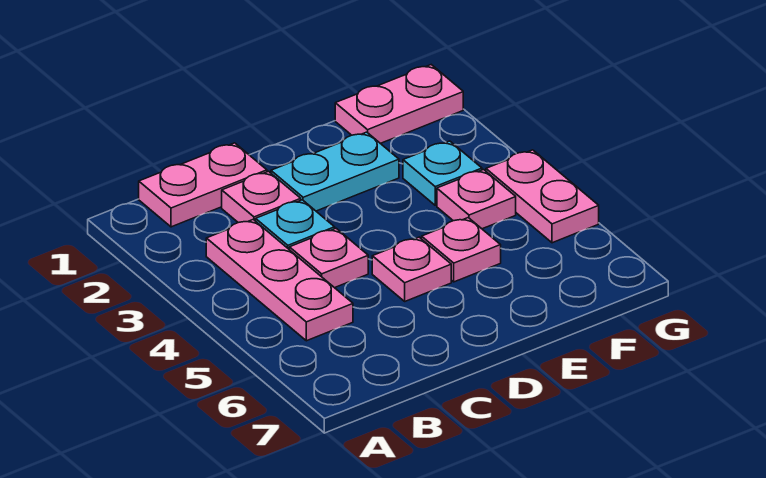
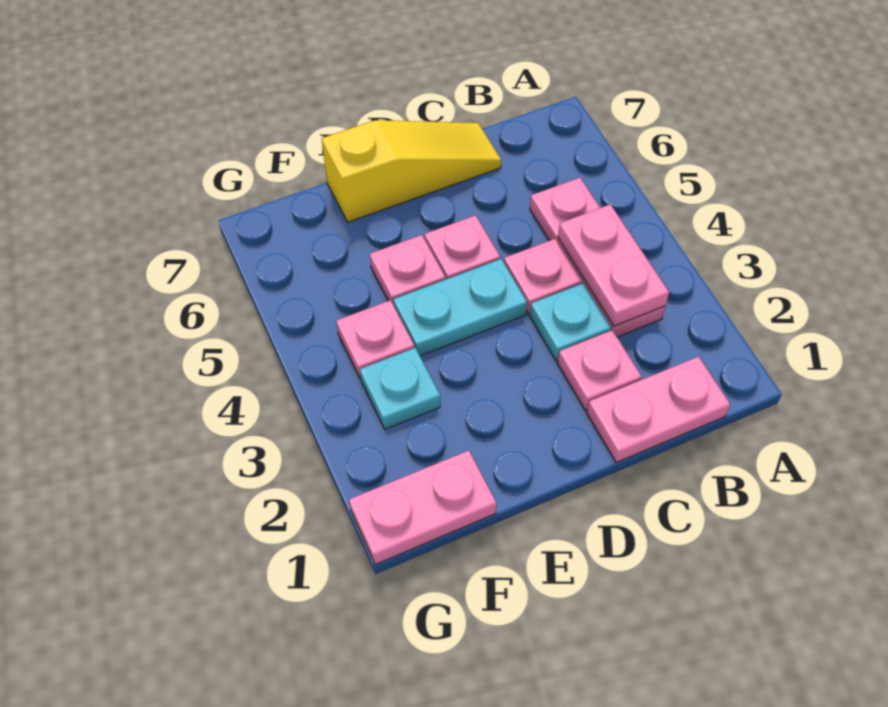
none -> yellow 1x3 slope [322,120,501,222]
cyan 1x2 plate [271,132,399,211] -> cyan 1x2 plate moved to [393,259,527,356]
pink 1x2 plate [486,150,599,243] -> pink 1x2 plate moved to [558,204,669,326]

